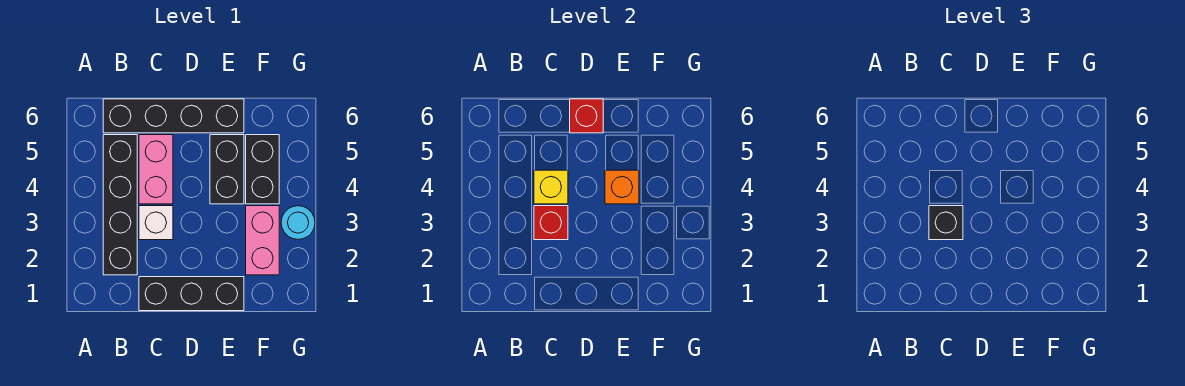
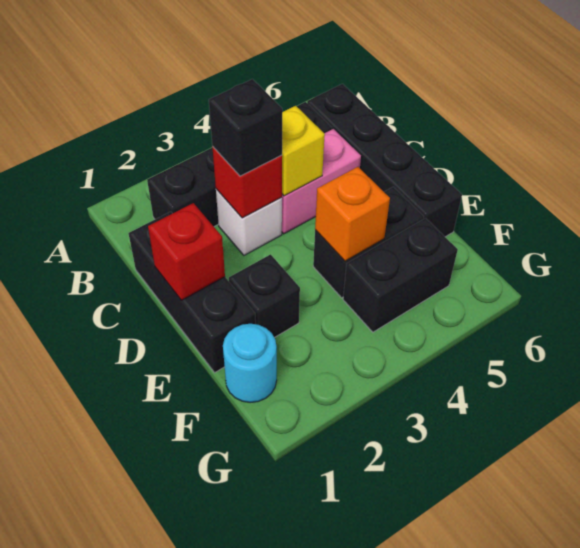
red 1x1 brick [570,99,603,133] -> red 1x1 brick moved to [148,203,225,300]
none -> black 1x1 brick [229,254,300,338]
pink 1x2 brick [246,206,279,275] -> none
cyan 1x1 round brick [281,206,315,239] -> cyan 1x1 round brick moved to [223,324,277,403]

